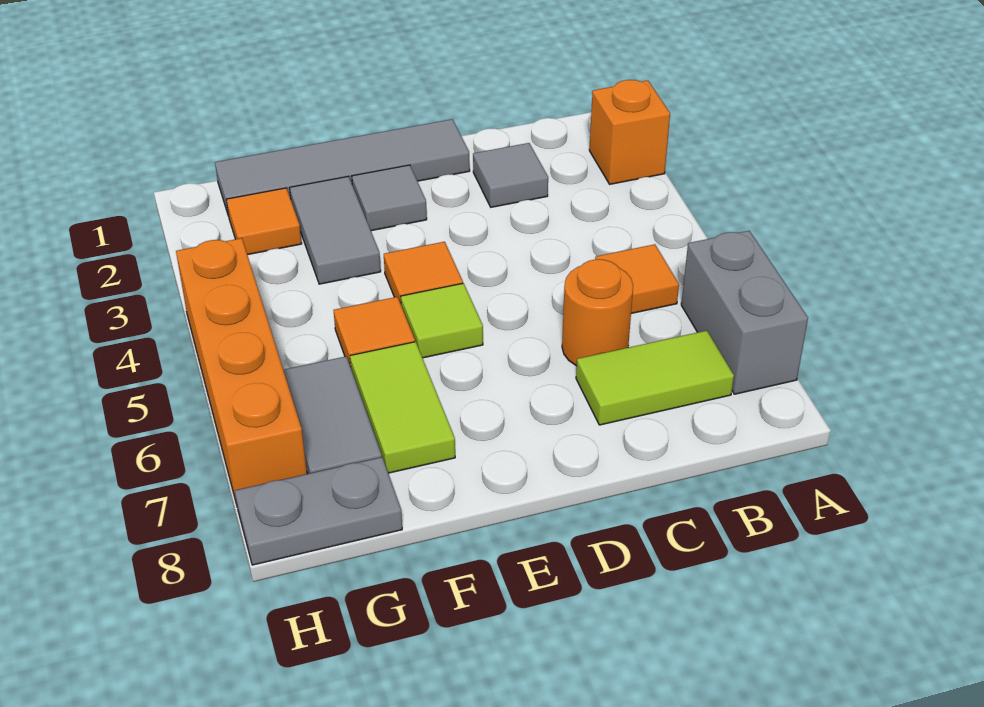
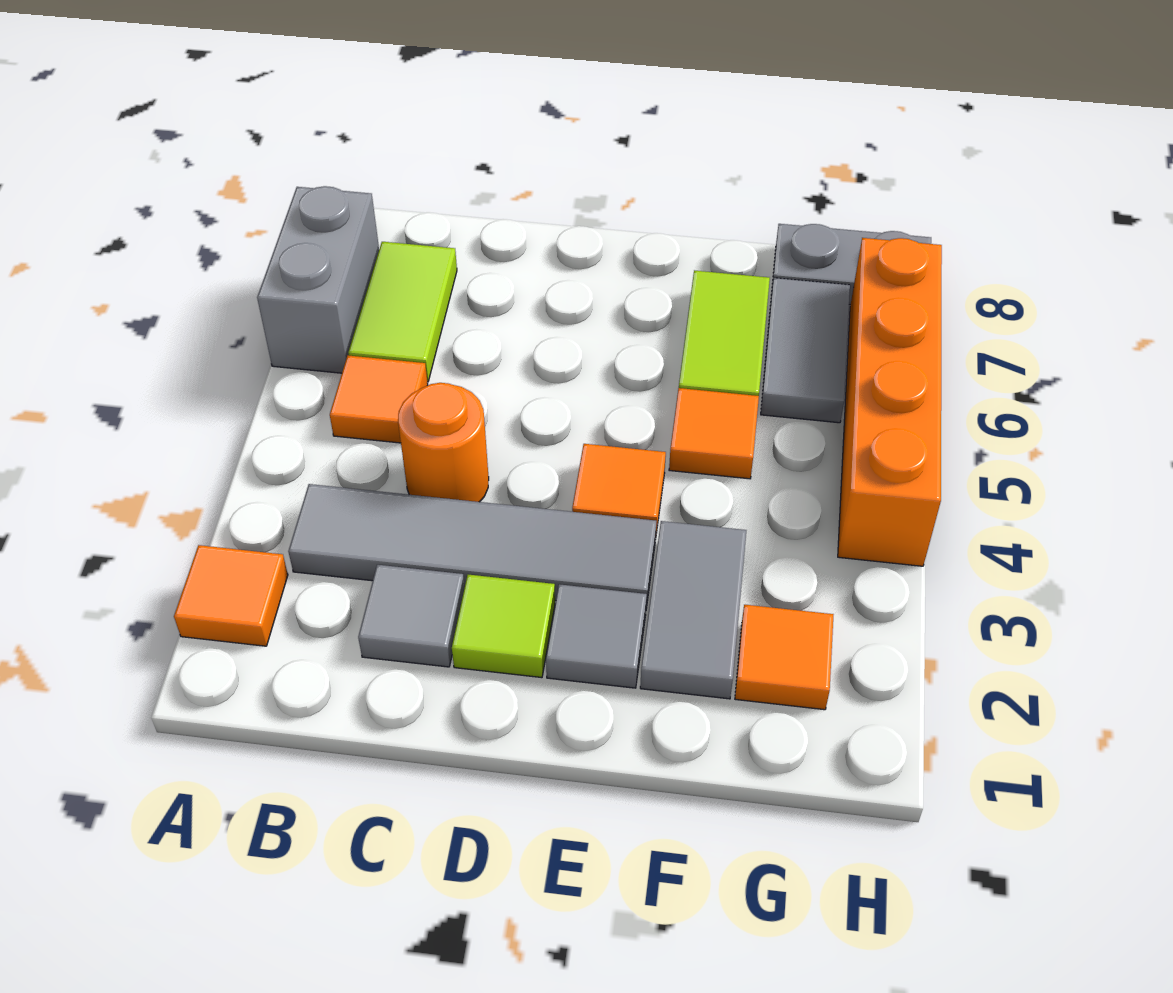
orange 1x1 brick [589,80,670,184] -> orange 1x1 tile [174,545,288,646]
lime 1x2 tile [576,331,734,425] -> lime 1x2 tile turned to [348,242,457,382]
orange 1x1 round brick [562,259,633,366] -> orange 1x1 round brick moved to [398,383,489,502]
grey 1x4 tile [215,119,470,216] -> grey 1x4 tile moved to [288,484,656,608]
lime 1x1 tile [401,283,483,358] -> lime 1x1 tile moved to [452,575,555,678]

